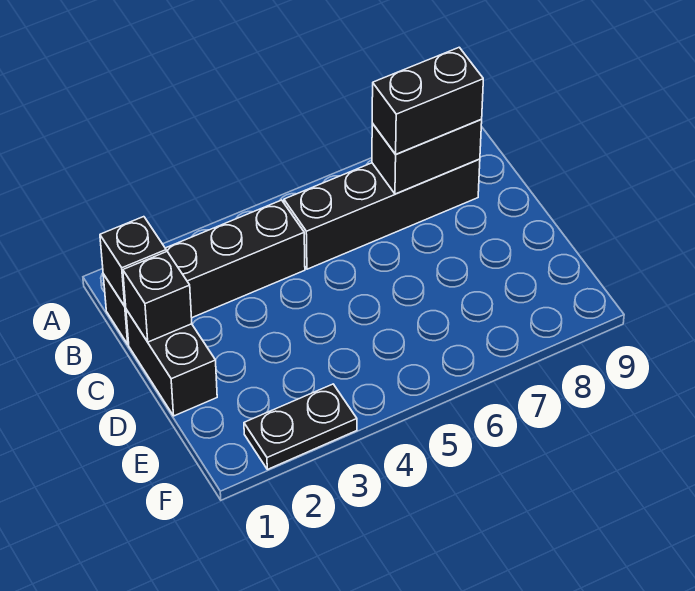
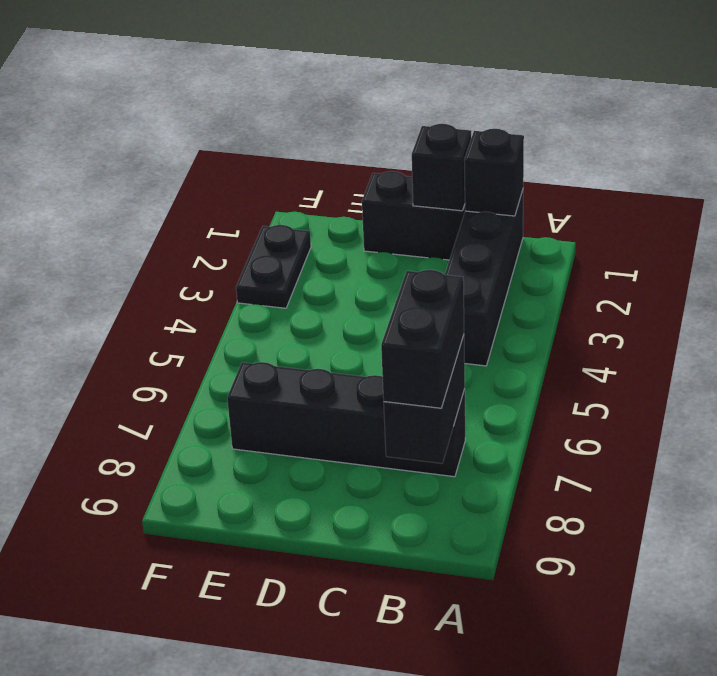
black 1x4 brick [284,159,480,269] -> black 1x4 brick turned to [227,362,465,477]

